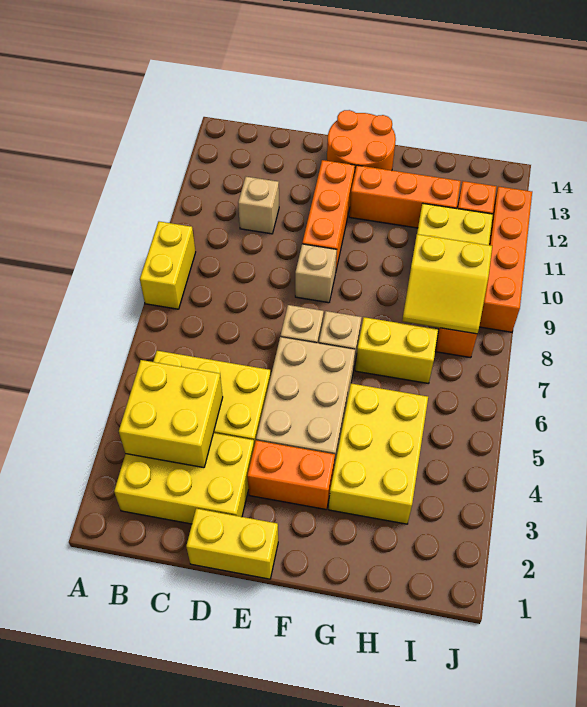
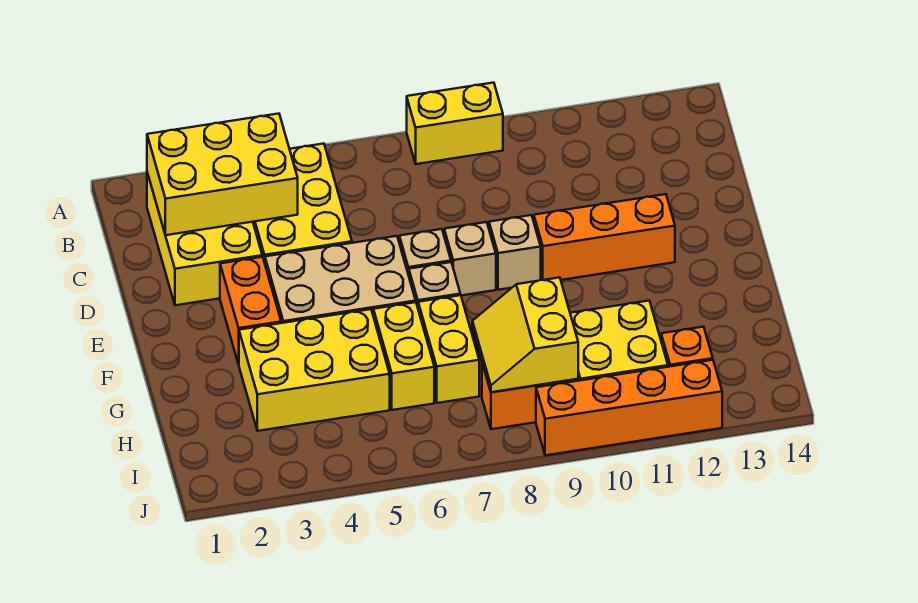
yellow 2x2 brick [119,360,223,468] -> yellow 2x3 brick [147,114,298,235]
tan 1x1 brick [238,177,279,234] -> tan 1x1 brick moved to [444,222,496,295]
yellow 1x2 brick [186,509,278,579] -> yellow 1x2 brick moved to [373,302,434,410]
orange 2x2 round brick [327,110,396,175] -> none
orange 1x3 brick [349,165,461,228] -> none

